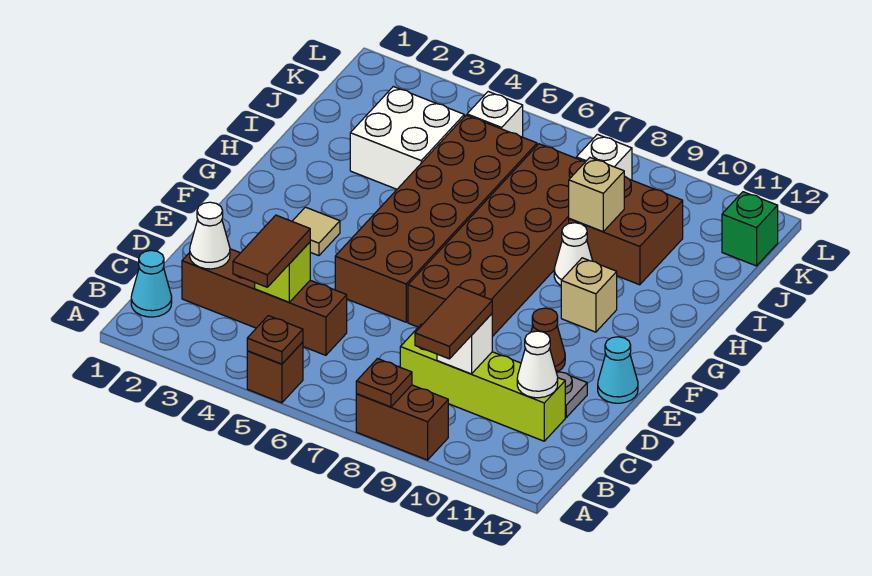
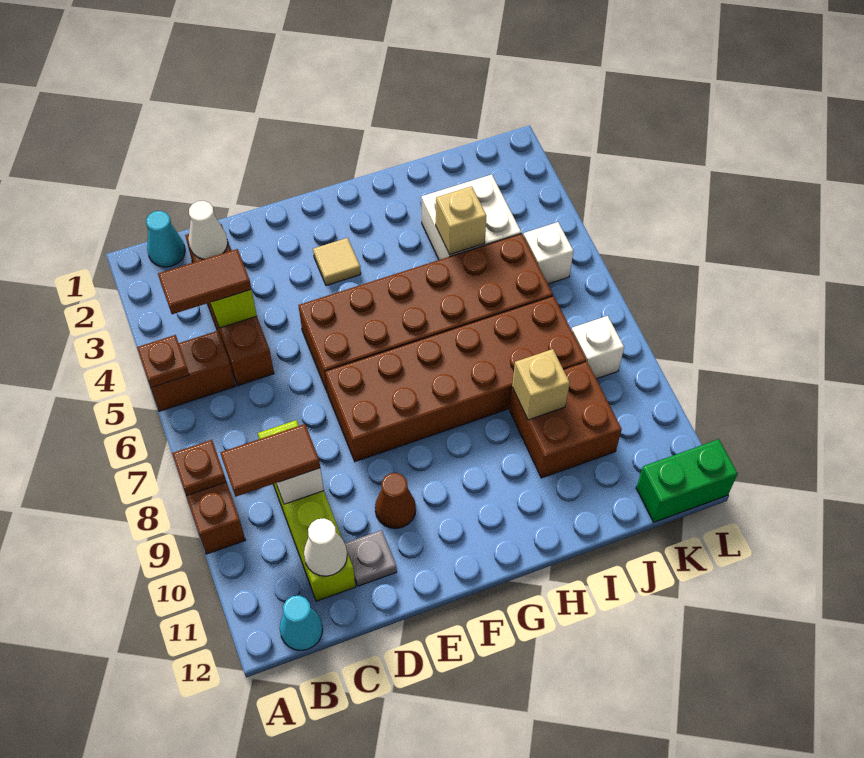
brown 1x1 brick [247,342,303,403] -> brown 1x2 brick [151,331,235,411]
cyan 1x1 cone [598,337,638,403] -> cyan 1x1 cone moved to [280,596,323,650]
tan 1x1 brick [561,258,617,332] -> tan 1x1 brick moved to [436,186,487,255]
white 1x1 cone [554,223,592,285] -> none
green 1x1 brick [722,192,778,266] -> green 1x2 brick [636,439,738,522]

